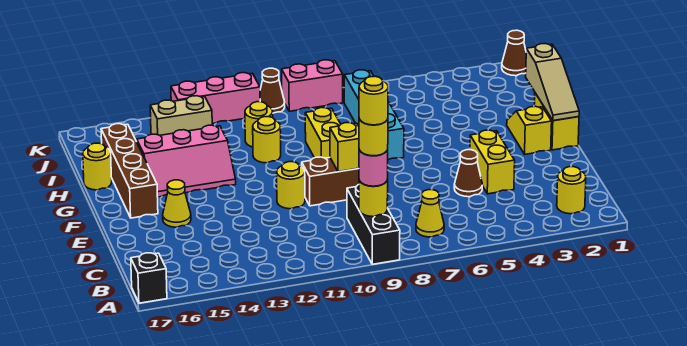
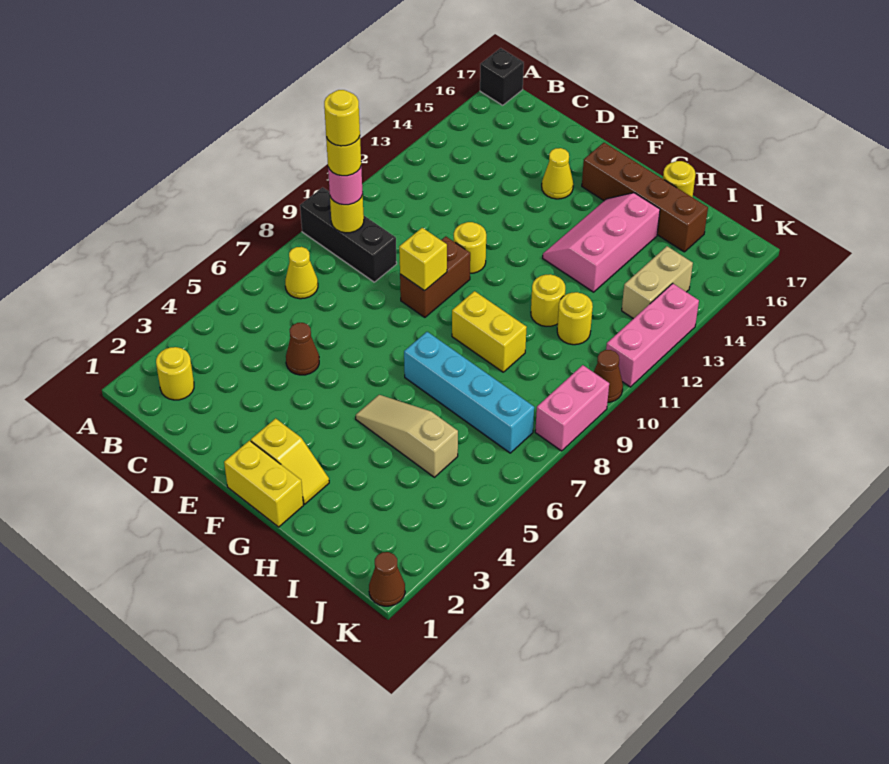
yellow 1x2 brick [470,130,515,194] -> none
tan 1x3 slope [526,44,579,121] -> tan 1x3 slope moved to [356,395,458,477]

